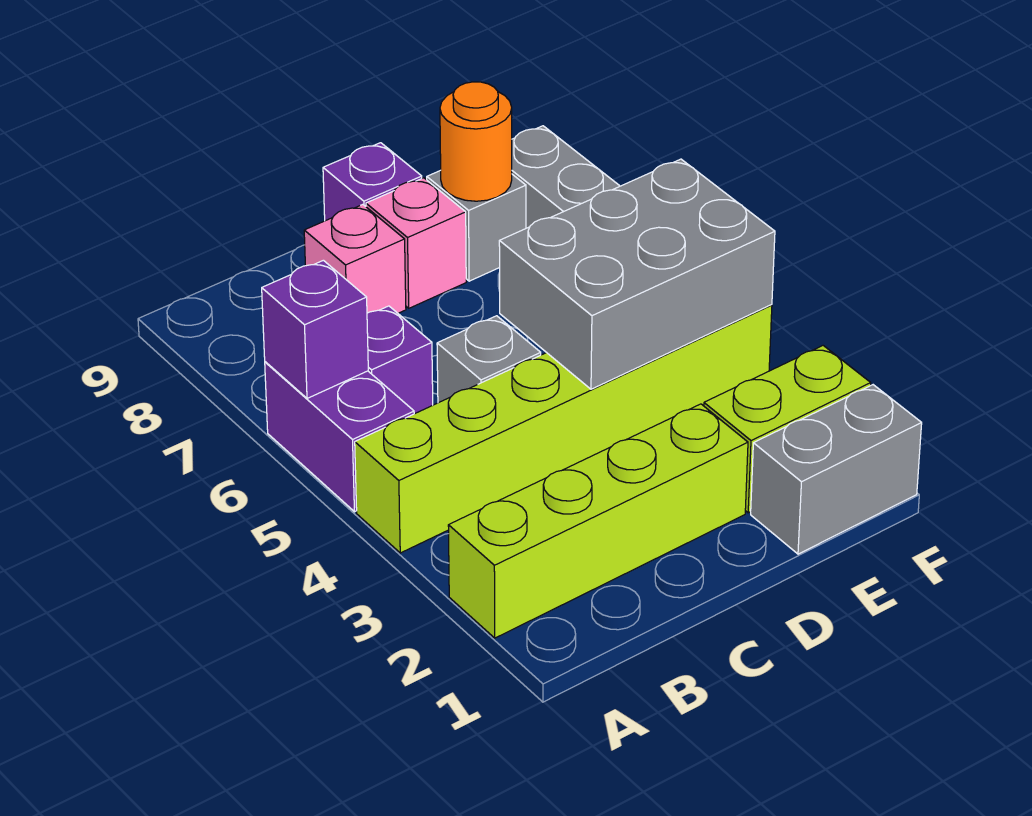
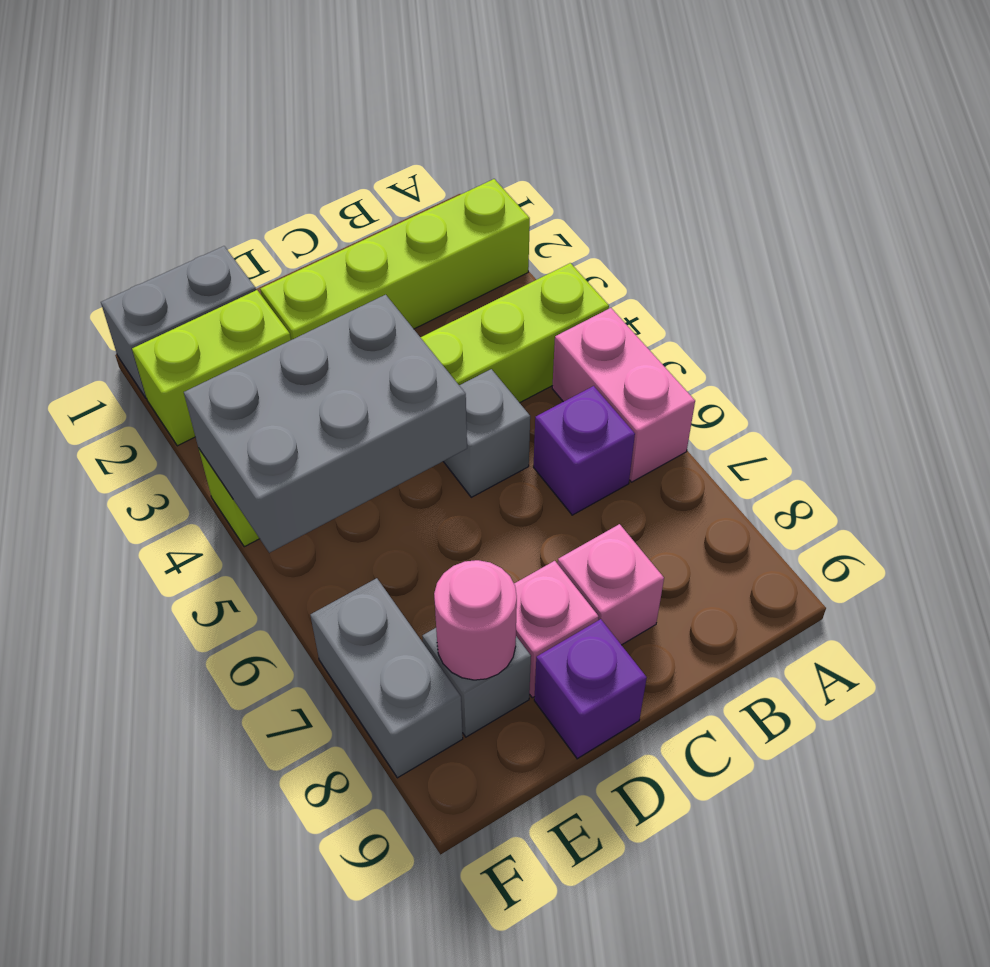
purple 1x2 brick [265,362,414,512] -> pink 1x2 brick [552,308,695,482]
purple 1x1 brick [262,260,368,398] -> none
orange 1x1 round brick [440,82,512,201] -> pink 1x1 round brick [434,560,517,680]

